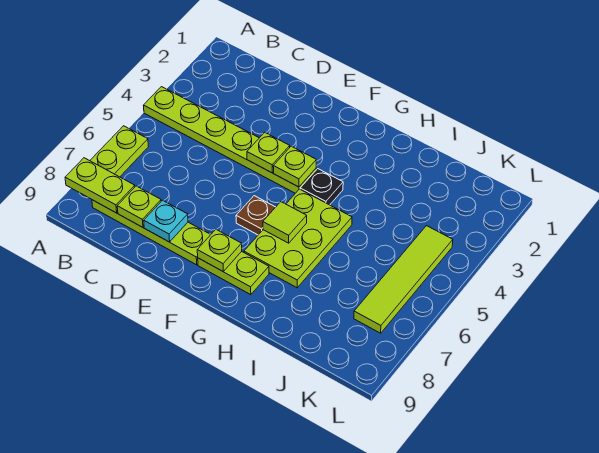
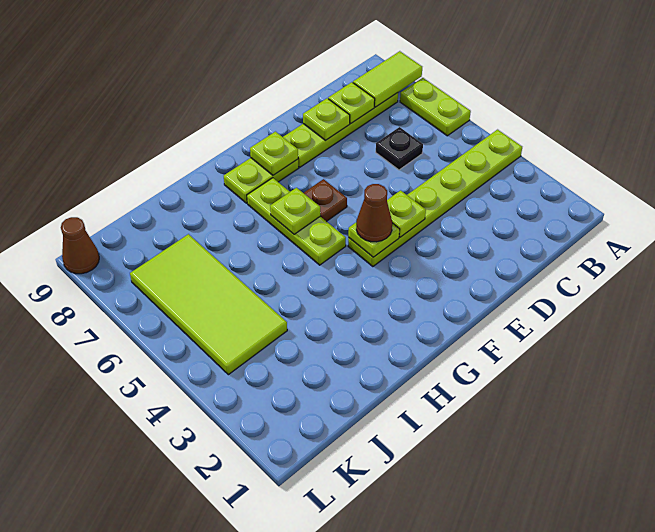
lime 1x2 plate [65,158,135,213] -> lime 1x2 tile [353,51,422,107]
cyan 1x1 plate [144,200,188,242] -> lime 1x1 plate [303,98,350,140]
none -> brown 1x1 cone [356,184,392,242]
black 1x1 plate [300,169,343,205] -> black 1x1 plate moved to [376,127,423,170]
lime 2x3 plate [244,189,352,288] -> lime 1x3 plate [247,178,346,265]
lime 1x1 tile [263,202,307,243] -> lime 1x1 plate [270,188,320,234]
lime 1x4 tile [354,226,453,333] -> lime 2x4 tile [130,234,287,375]
none -> brown 1x1 cone [61,217,99,274]

